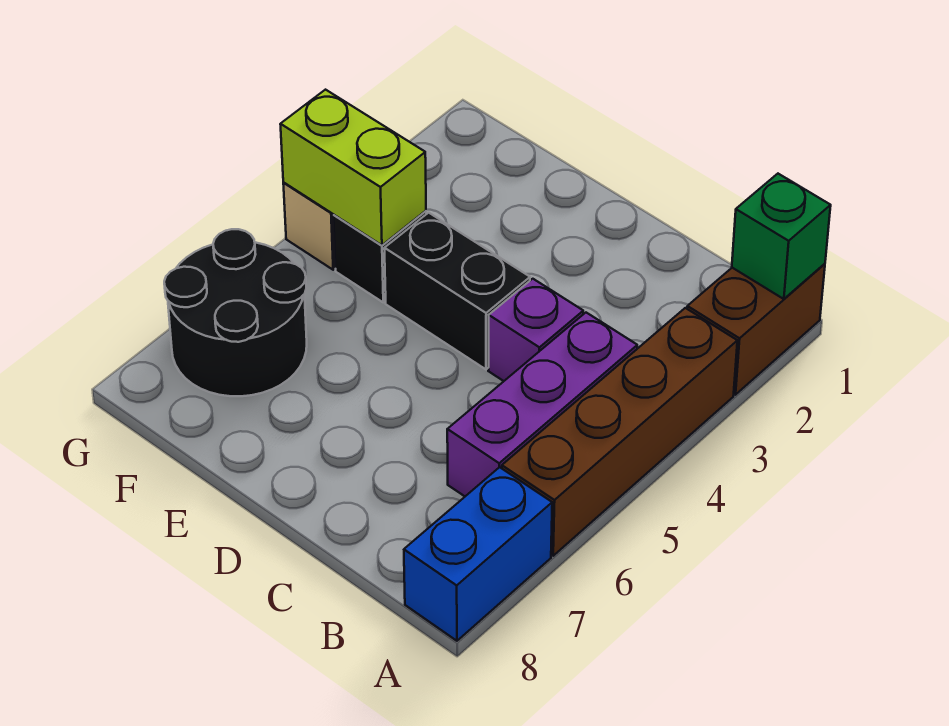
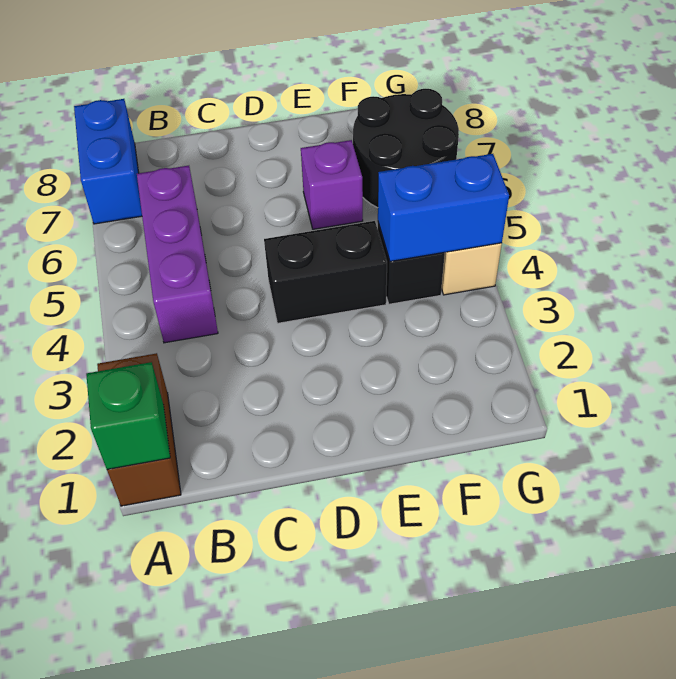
brown 1x4 brick [502,308,737,556] -> none
purple 1x1 brick [488,279,583,381] -> purple 1x1 brick moved to [301,140,363,229]
lime 1x2 brick [280,90,426,245] -> blue 1x2 brick [378,154,509,261]

